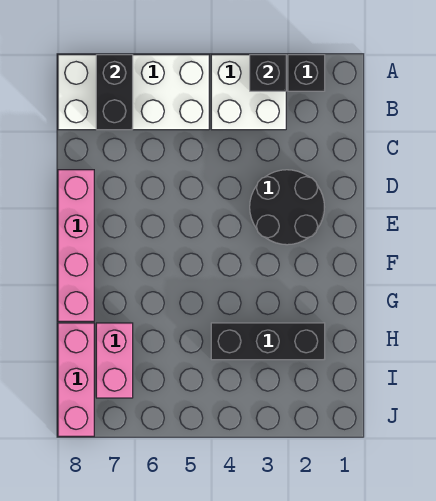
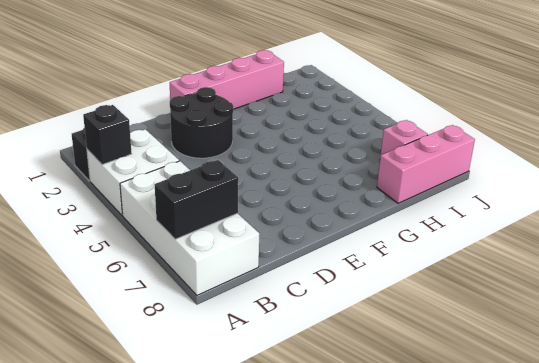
pink 1x4 brick [58,170,94,321] -> pink 1x4 brick moved to [170,50,284,109]
black 1x3 brick [211,323,325,360] -> none
pink 1x2 brick [96,323,133,398] -> pink 1x1 brick [380,120,428,157]

